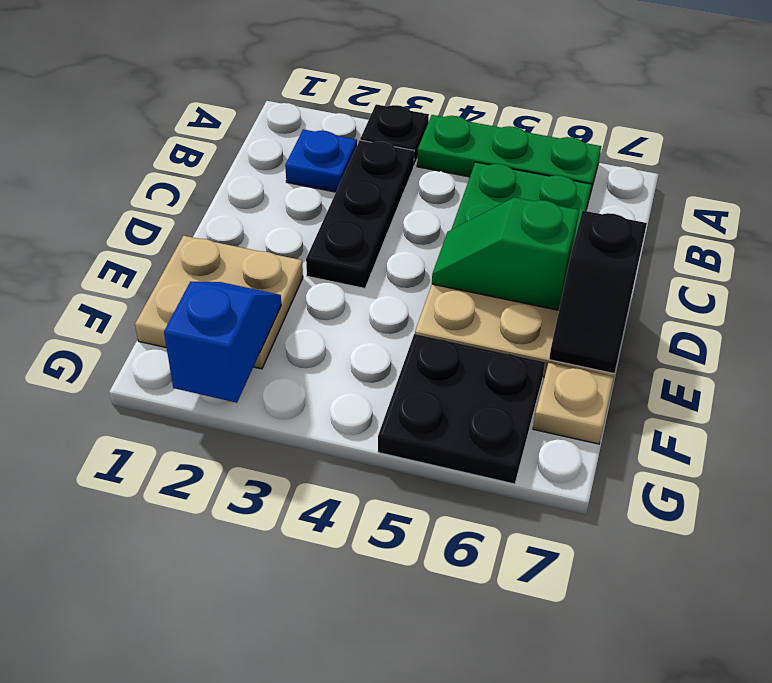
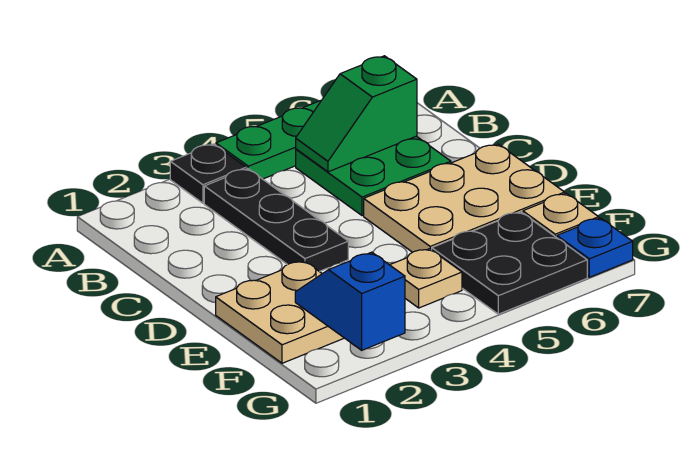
blue 1x1 plate [285,129,357,192] -> blue 1x1 plate moved to [557,218,633,277]
green 1x2 slope [432,197,579,310] -> green 1x2 slope moved to [296,56,417,172]
black 1x2 slope [549,211,647,374] -> none
none -> tan 1x1 plate [390,249,462,308]

